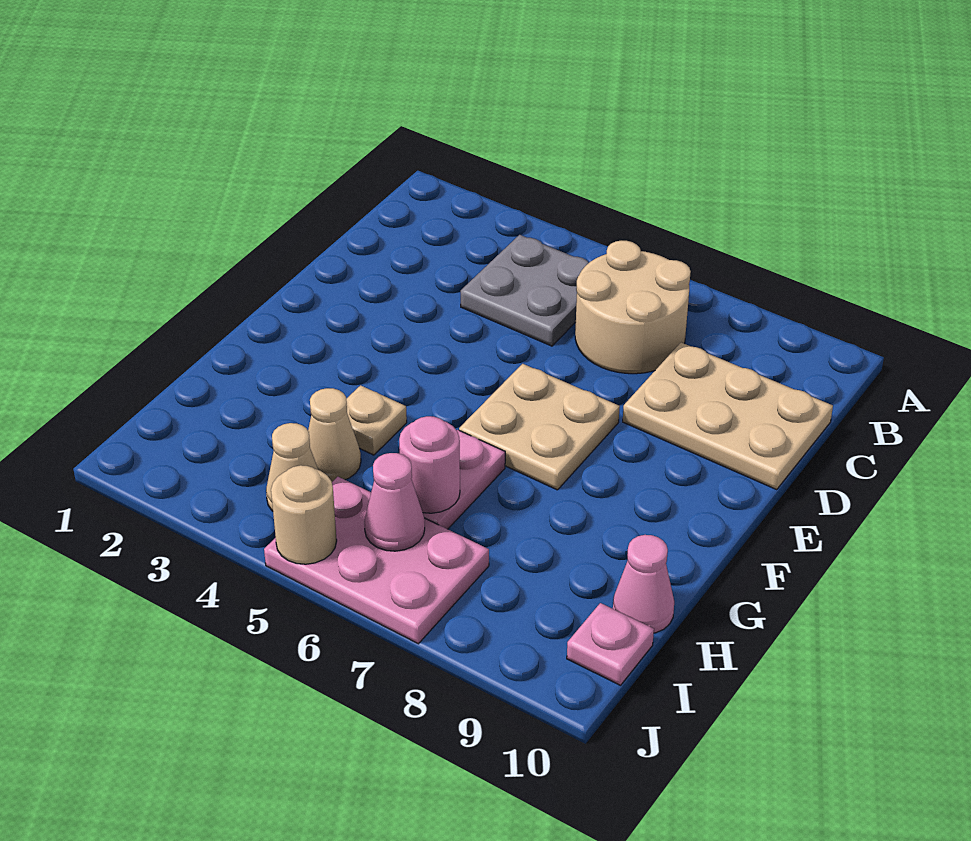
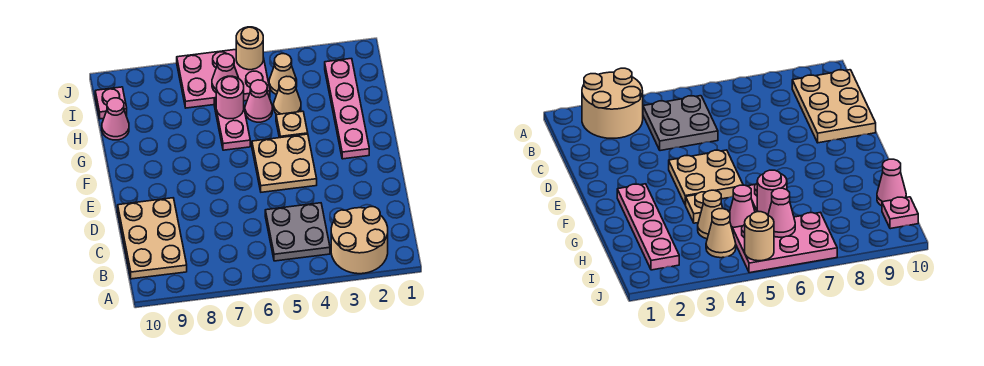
tan 2x2 round brick [575,241,691,374] -> tan 2x2 round brick moved to [331,207,388,274]
tan 2x3 plate [623,342,833,489] -> tan 2x3 plate turned to [118,198,187,279]
tan 2x2 plate [459,364,620,490] -> tan 2x2 plate moved to [252,134,317,192]
none -> pink 1x4 plate [325,59,369,159]
none -> pink 1x1 cone [245,80,272,122]

